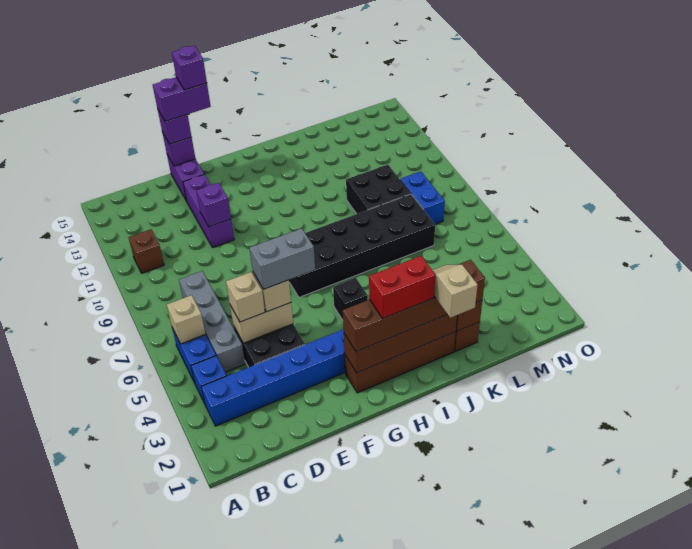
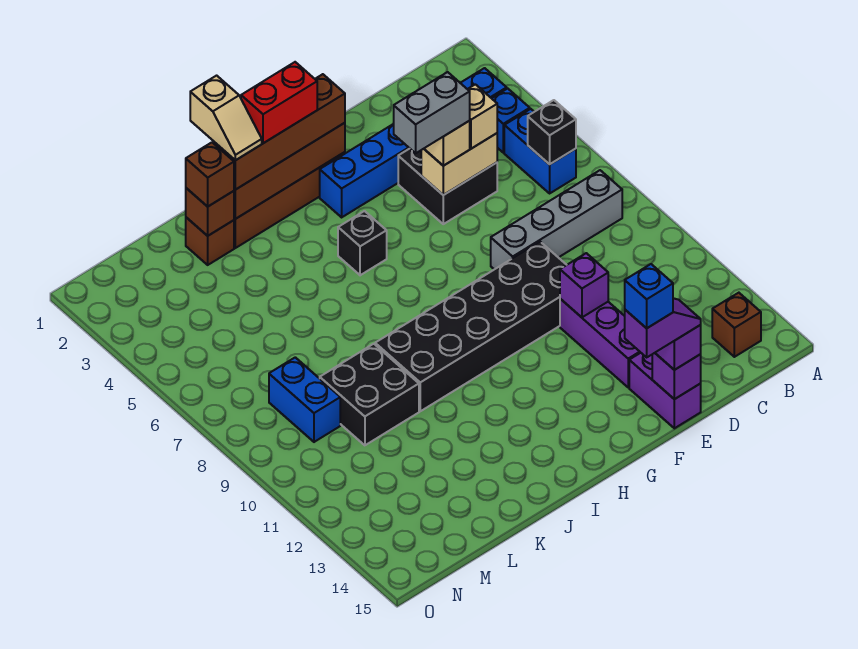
tan 1x1 brick [167,295,206,344] -> black 1x1 brick [528,100,576,164]
brown 1x1 brick [128,229,164,273] -> brown 1x1 brick moved to [712,293,761,357]
grey 1x4 brick [179,271,245,372] -> grey 1x4 brick turned to [491,170,622,269]
purple 1x2 brick [153,77,211,121] -> purple 1x2 slope [625,298,701,357]
purple 1x1 brick [172,46,207,90] -> blue 1x1 brick [625,264,673,328]
black 2x6 brick [289,194,435,297] -> black 2x6 brick moved to [375,242,566,411]

